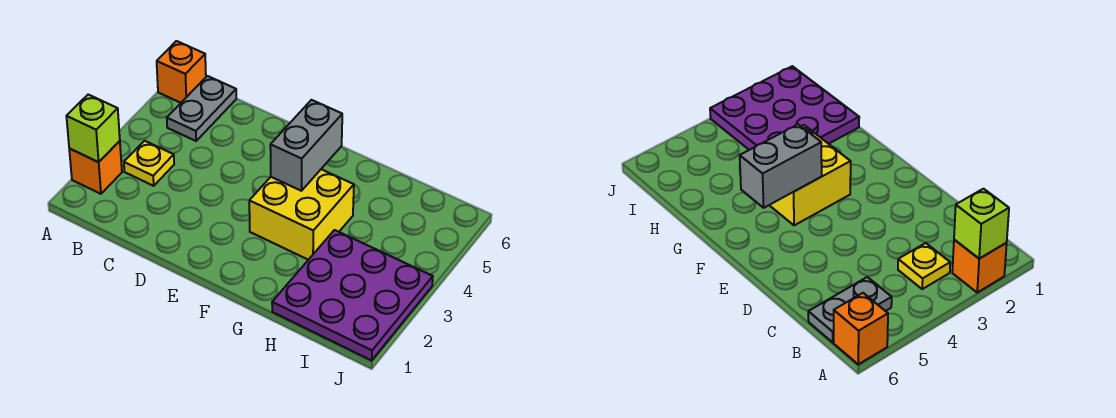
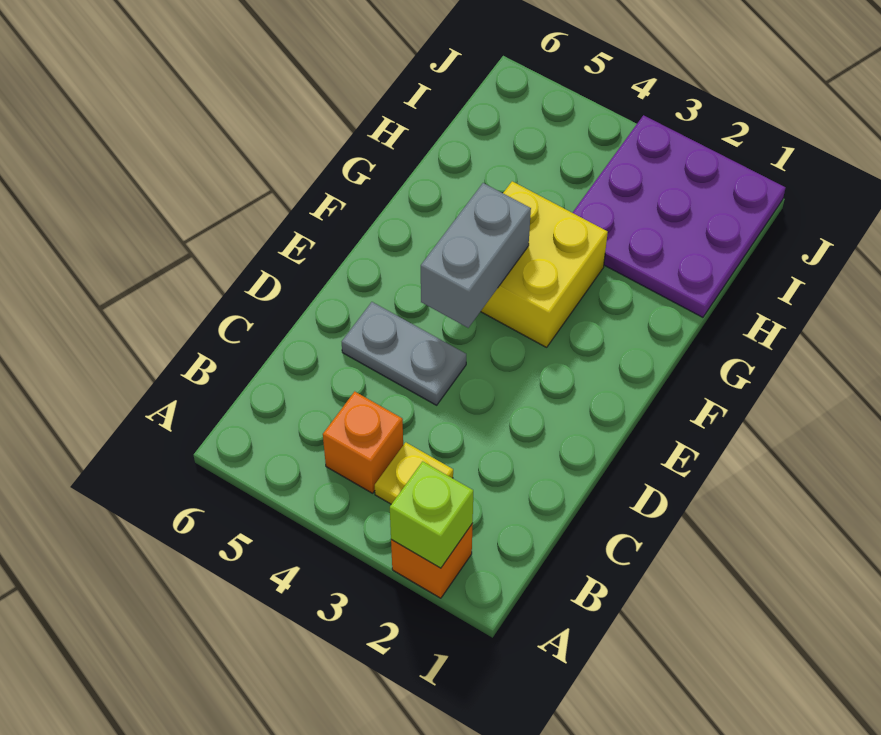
orange 1x1 brick [157,41,206,103] -> orange 1x1 brick moved to [323,392,403,493]
grey 1x2 plate [167,76,236,141] -> grey 1x2 plate moved to [342,302,466,405]
grey 1x2 brick [270,100,342,191] -> grey 1x2 brick turned to [421,183,531,328]

